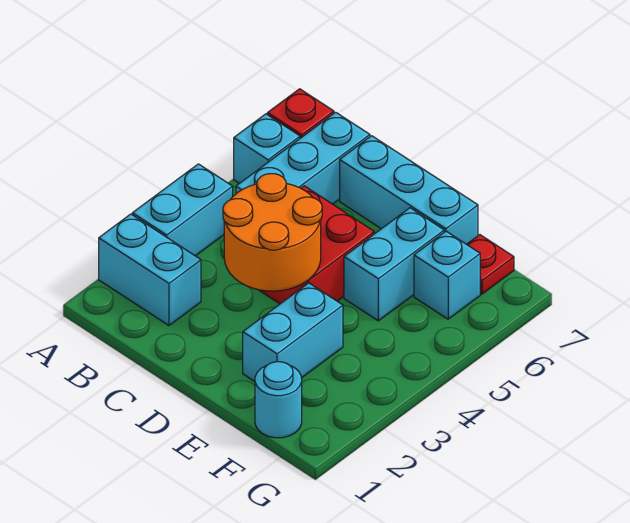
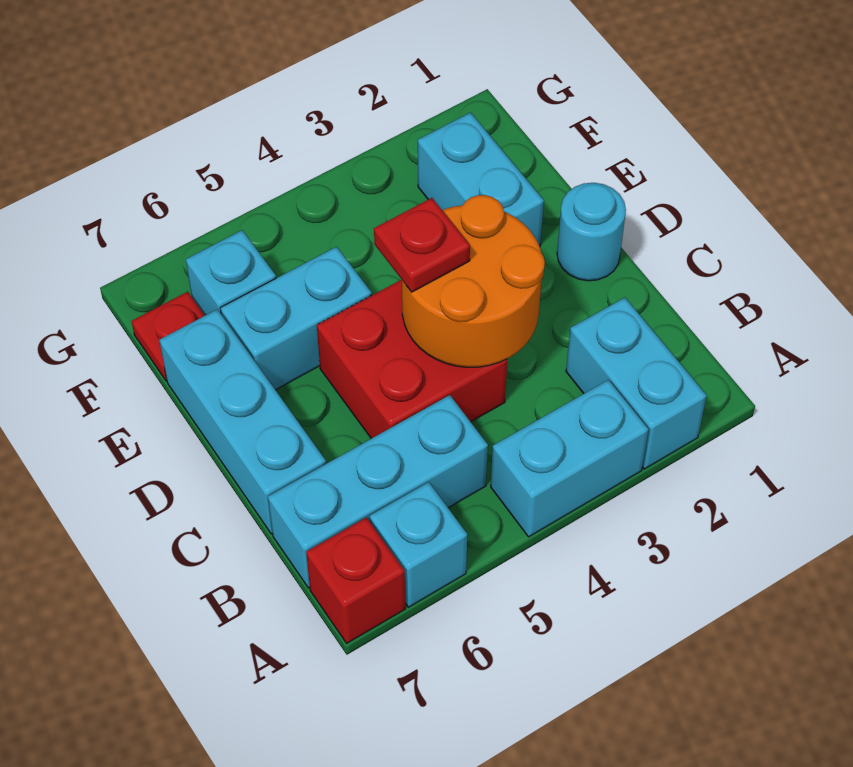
none -> red 1x1 plate [374,198,470,292]
cyan 1x2 brick [243,283,343,381] -> cyan 1x2 brick turned to [418,113,544,246]
cyan 1x1 round brick [255,362,302,438] -> cyan 1x1 round brick moved to [557,183,626,281]

